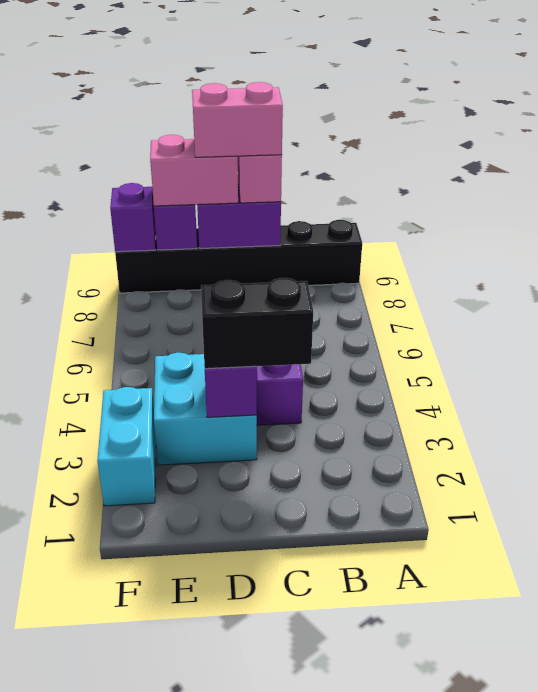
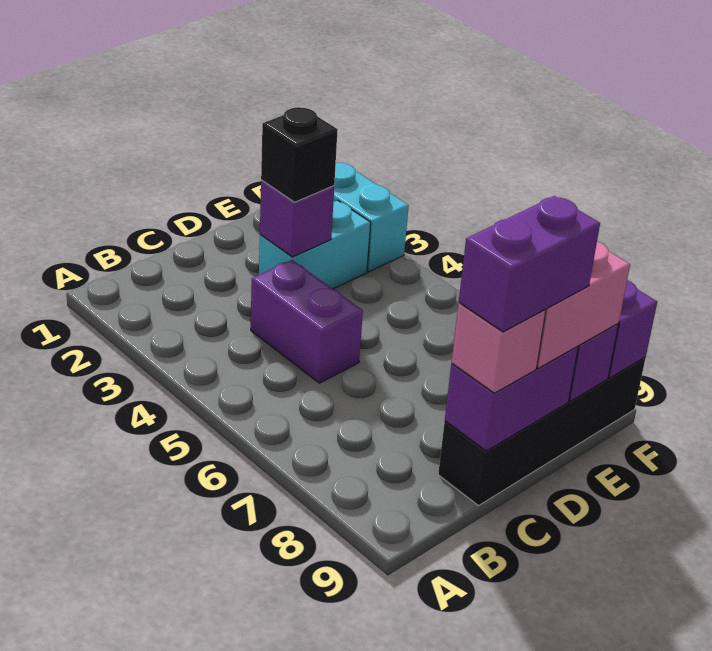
black 1x6 brick [115,220,362,293] -> black 1x4 brick [438,357,646,506]
black 1x2 brick [201,278,313,369] -> black 1x1 brick [261,107,338,202]
pink 1x2 brick [192,82,283,157] -> purple 1x2 brick [459,196,600,332]
cyan 2x2 brick [154,353,257,465] -> cyan 1x2 brick [259,201,371,289]

